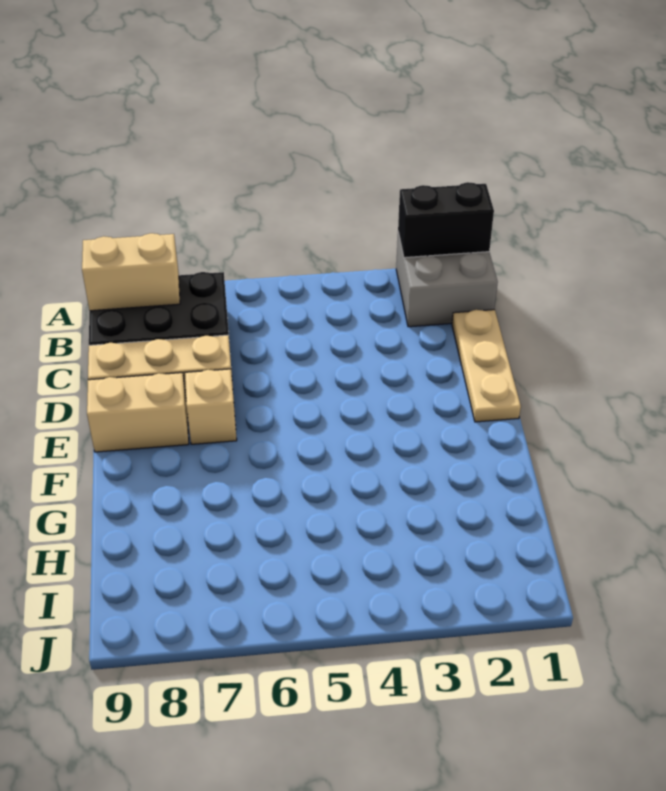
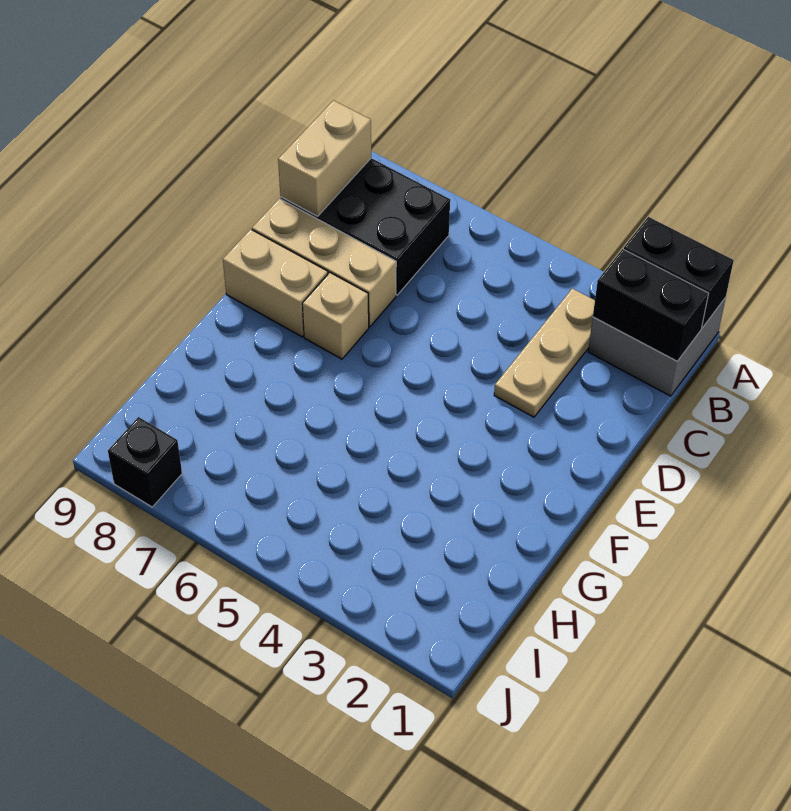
none -> black 1x2 brick [593,249,709,361]
tan 1x2 brick [82,233,180,311] -> tan 1x2 brick turned to [278,100,371,216]
tan 1x3 plate [452,310,521,422] -> tan 1x3 plate moved to [494,288,595,417]
none -> black 1x1 brick [108,417,182,507]

